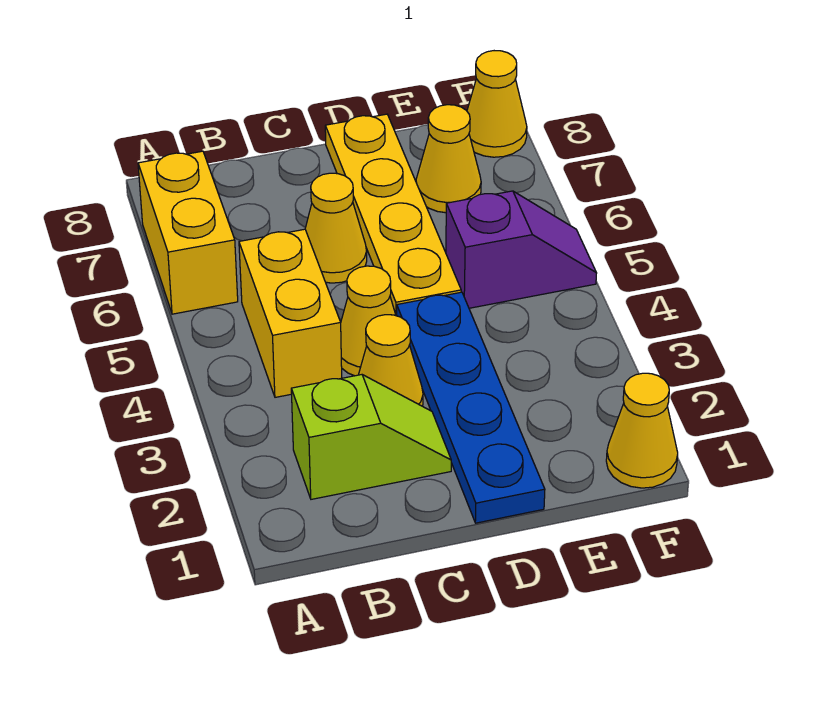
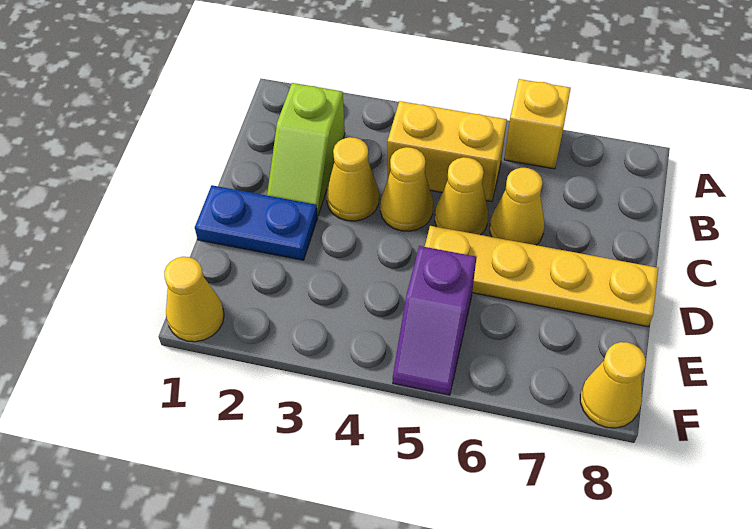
yellow 1x2 brick [138,151,238,314] -> yellow 1x1 brick [504,79,571,169]
blue 1x4 plate [397,292,545,523] -> blue 1x2 plate [195,185,318,260]
yellow 1x1 cone [416,105,481,213] -> yellow 1x1 cone moved to [435,157,488,235]

